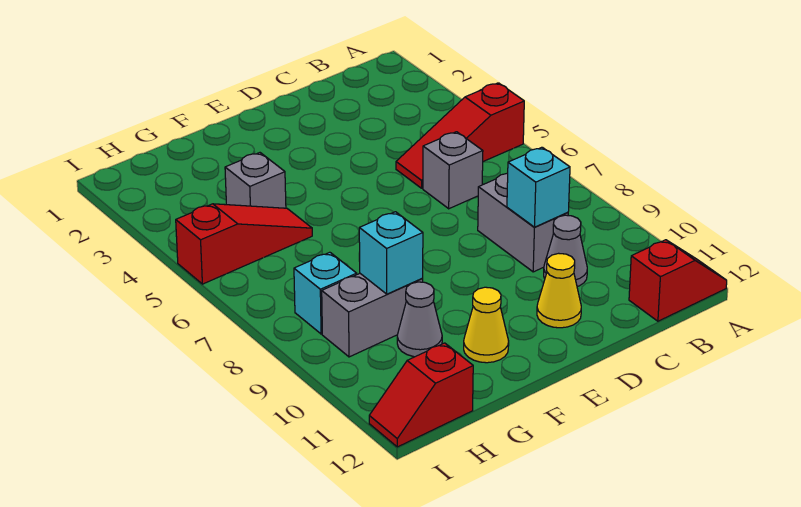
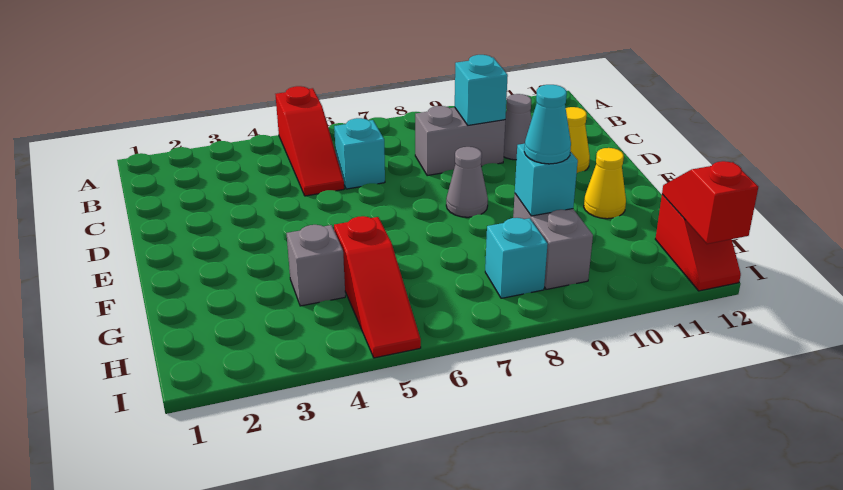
red 1x2 slope [629,240,727,321] -> red 1x2 slope moved to [662,161,758,244]
grey 1x1 brick [423,132,483,209] -> cyan 1x1 brick [334,118,385,189]
red 1x3 slope [176,204,312,284] -> red 1x3 slope turned to [334,216,421,358]
none -> cyan 1x1 cone [524,85,571,164]
grey 1x1 cone [397,282,442,357] -> grey 1x1 cone moved to [446,147,488,217]

